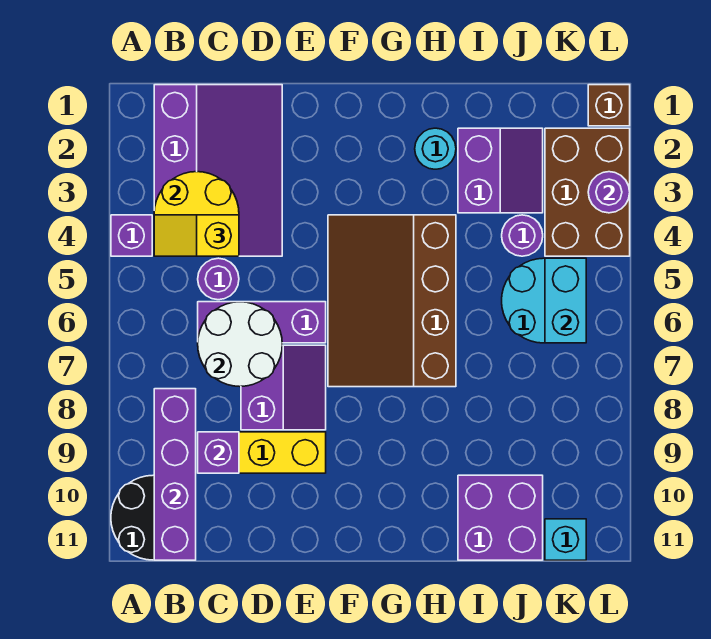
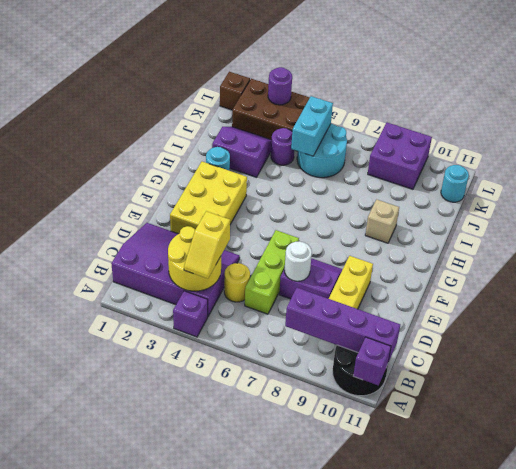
purple 1x1 round brick [198,258,239,300] -> yellow 1x1 round brick [224,263,250,302]
purple 1x3 brick [198,302,326,343] -> lime 1x3 brick [245,230,299,314]
white 2x2 round brick [198,302,282,387] -> white 1x1 round brick [285,241,312,281]
purple 1x1 brick [198,432,239,473] -> purple 1x1 brick moved to [353,337,391,385]
none -> yellow 2x3 brick [170,162,247,234]
brown 3x4 slope [328,215,456,387] -> none
none -> tan 1x1 brick [365,199,399,243]
purple 2x2 brick [458,475,543,560] -> purple 2x2 brick moved to [368,123,432,189]
cyan 1x2 brick [545,258,586,343] -> cyan 1x2 brick turned to [291,96,333,156]
cyan 1x1 brick [545,519,586,560] -> cyan 1x1 round brick [441,165,469,202]

